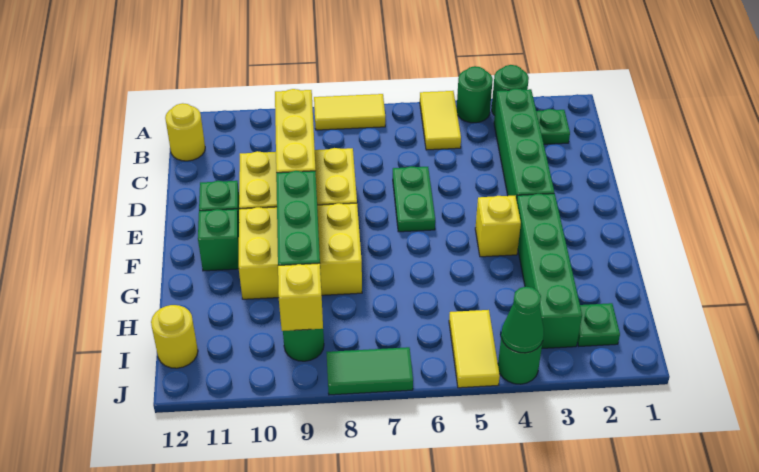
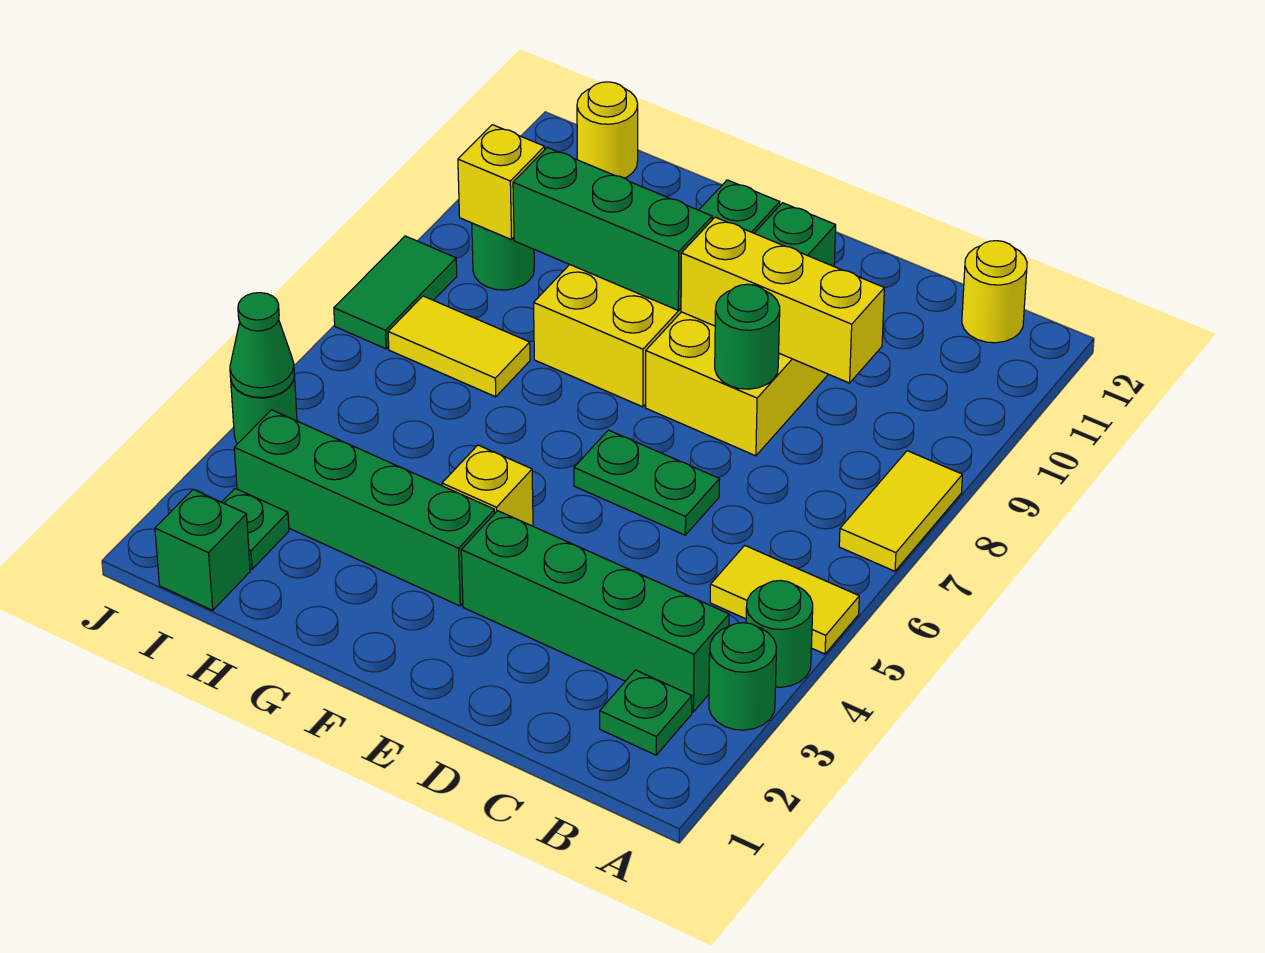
none -> green 1x1 round brick [715,284,780,389]
none -> green 1x1 brick [155,490,250,610]
yellow 1x2 tile [449,310,500,388] -> yellow 1x2 tile moved to [388,296,530,397]

